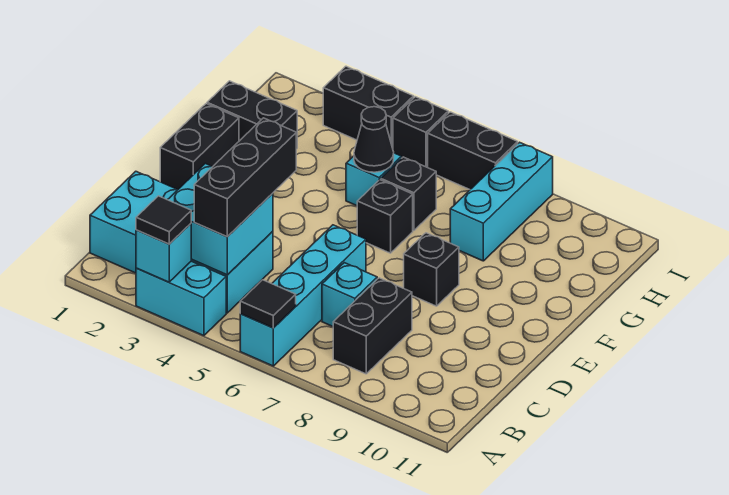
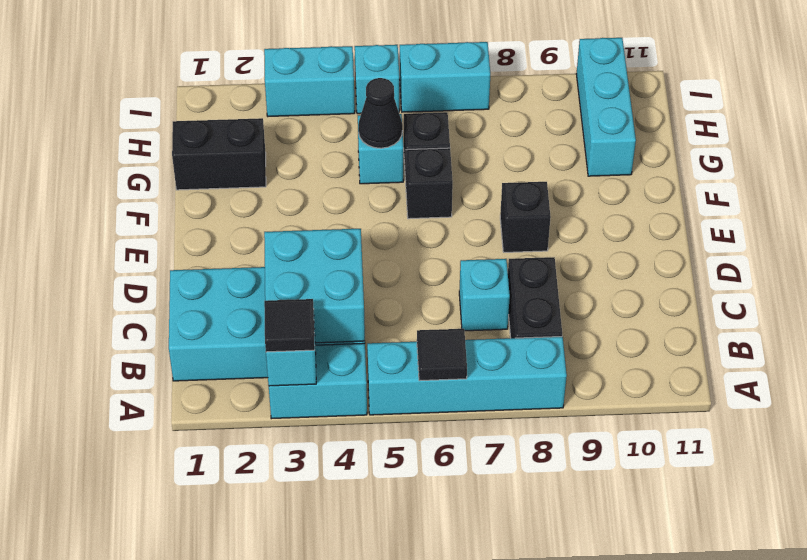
cyan 1x4 brick [240,225,366,366] -> cyan 1x4 brick turned to [367,336,567,415]
black 1x3 brick [194,118,296,237] -> none
black 1x2 brick [160,104,239,190] -> none
cyan 1x3 brick [450,142,553,261] -> cyan 1x3 brick moved to [576,38,636,176]
black 1x2 brick [323,66,414,148] -> cyan 1x2 brick [264,46,355,116]
black 1x1 brick [393,97,448,167] -> cyan 1x1 brick [355,45,399,114]
black 1x2 brick [428,112,518,189] -> cyan 1x2 brick [400,42,490,112]

